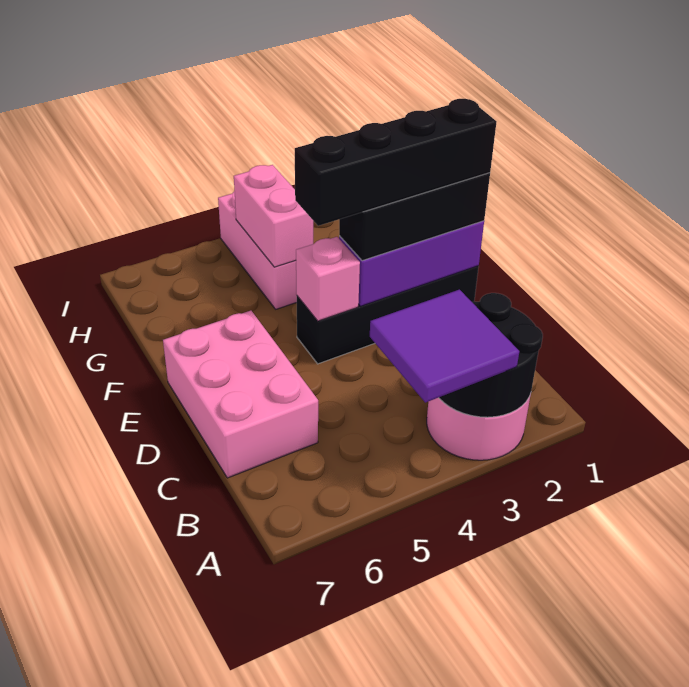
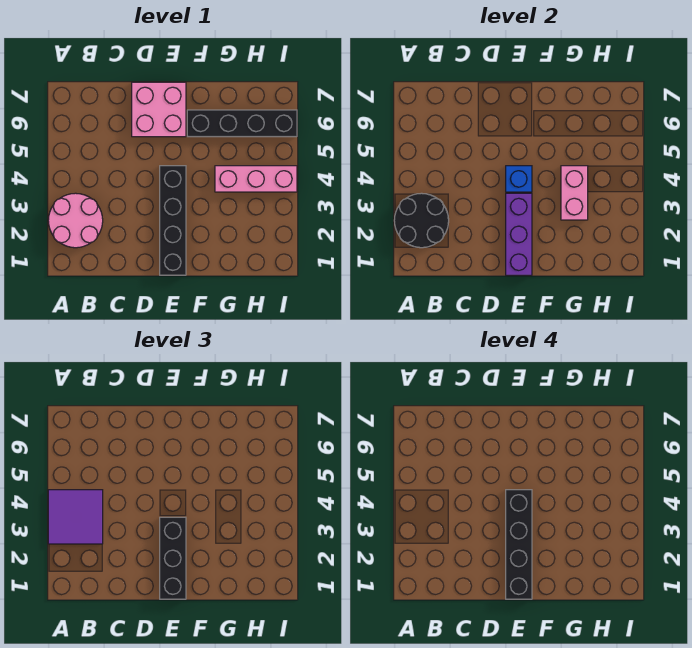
pink 2x3 brick [163,311,318,478] -> pink 2x2 brick [132,82,186,137]
pink 1x1 brick [296,237,360,321] -> blue 1x1 brick [506,166,532,192]
none -> black 1x4 brick [187,110,297,137]
pink 1x2 brick [234,165,313,267] -> pink 1x2 brick turned to [561,166,588,220]

